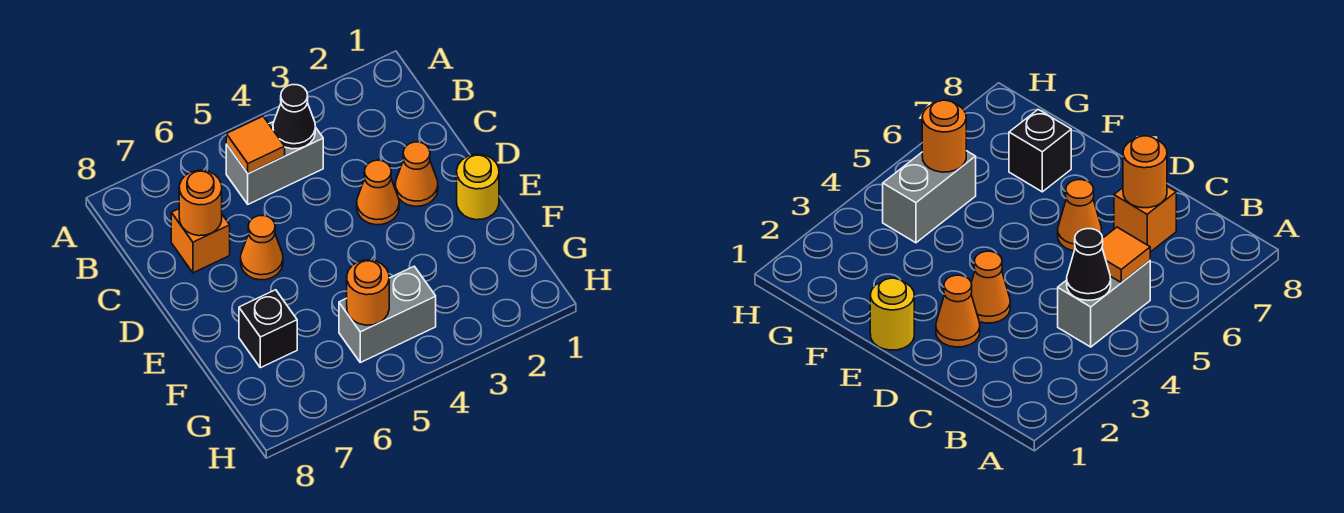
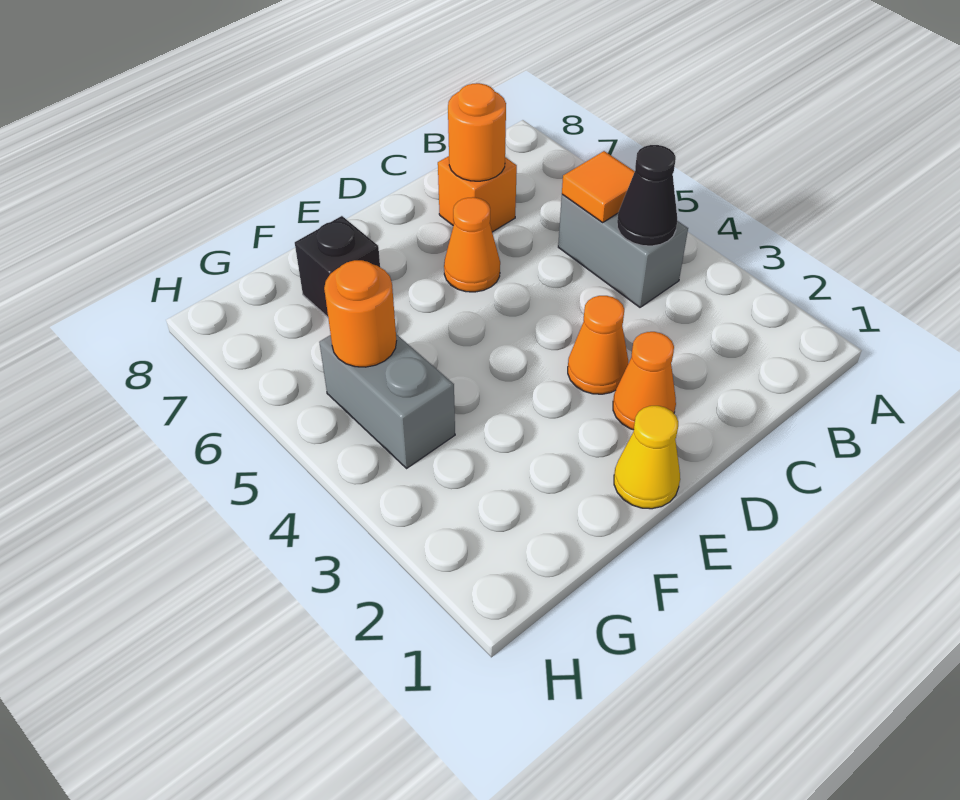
yellow 1x1 round brick [457,154,499,220] -> yellow 1x1 cone [614,406,680,509]

